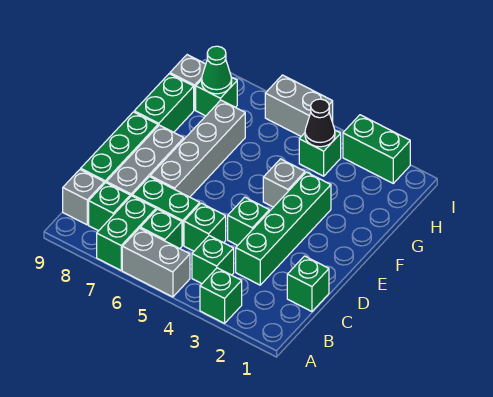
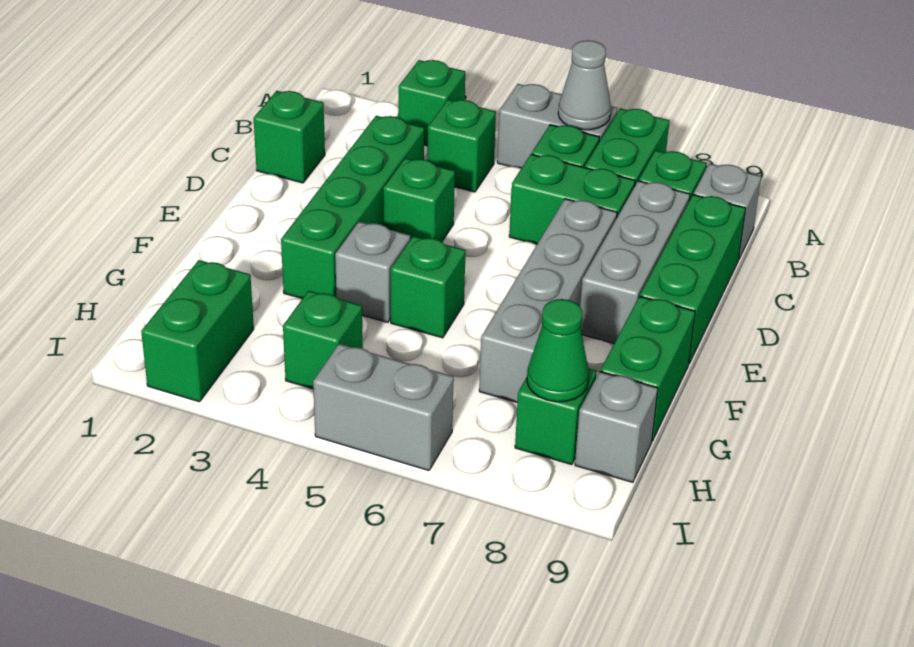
none -> grey 1x1 cone [558,40,611,130]
green 1x1 brick [184,203,226,251] -> green 1x1 brick moved to [391,236,466,338]
black 1x1 cone [305,99,335,147] -> none
green 1x2 brick [343,115,410,183] -> green 1x2 brick turned to [141,260,254,402]

